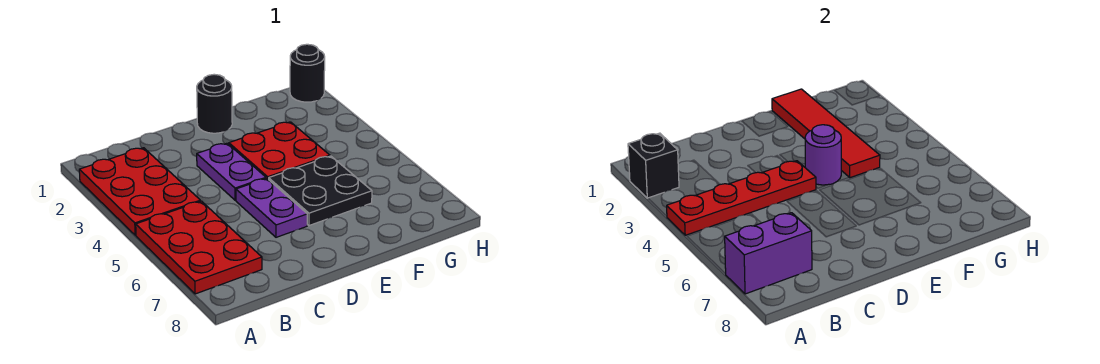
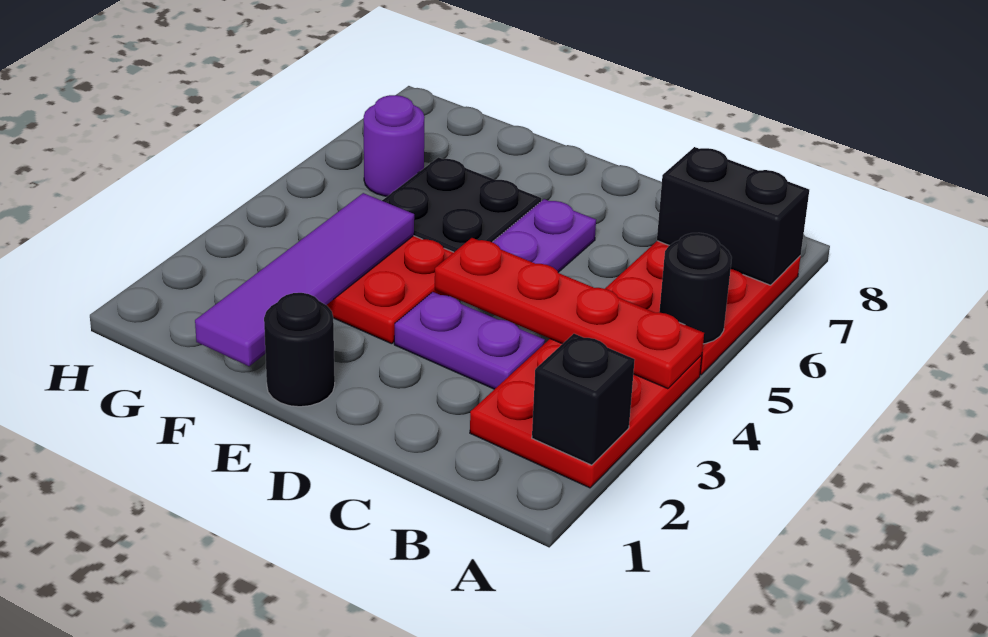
purple 1x2 brick [725,213,812,294] -> black 1x2 brick [657,147,809,285]
purple 1x2 plate [197,143,266,200] -> purple 1x2 plate turned to [394,292,545,389]
purple 1x1 round brick [805,125,841,185] -> purple 1x1 round brick moved to [364,95,425,196]
red 1x4 tile [772,89,880,178] -> purple 1x4 tile [195,193,414,366]
black 1x1 round brick [290,44,325,102] -> black 1x1 round brick moved to [659,233,732,344]

